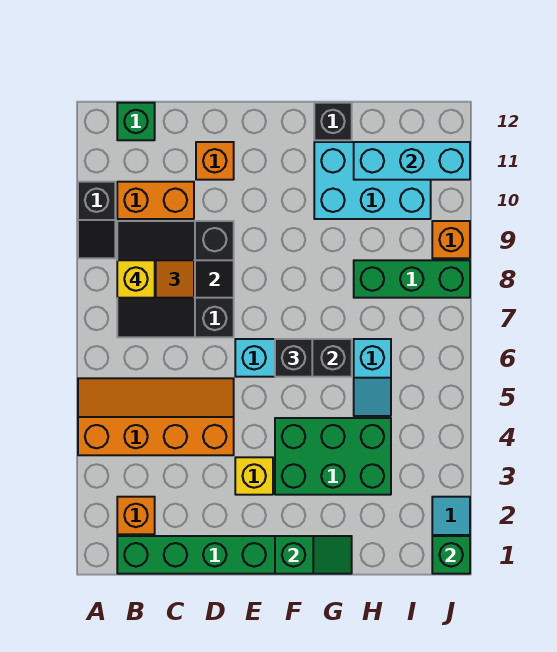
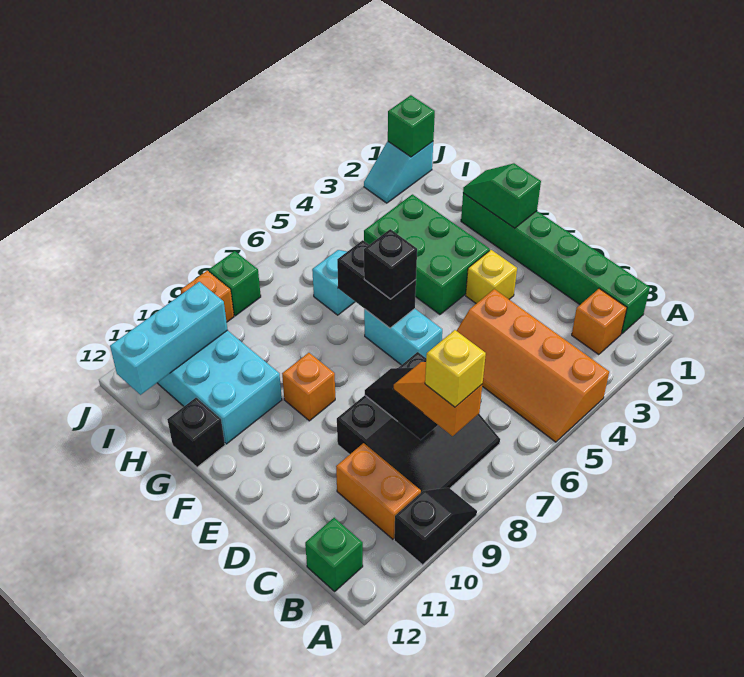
orange 1x1 brick [196,142,234,180] -> orange 1x1 brick moved to [282,353,335,421]
green 1x3 brick [354,260,470,298] -> green 1x1 brick [209,251,261,316]
cyan 1x3 brick [354,142,470,180] -> cyan 1x3 brick turned to [110,282,227,395]

